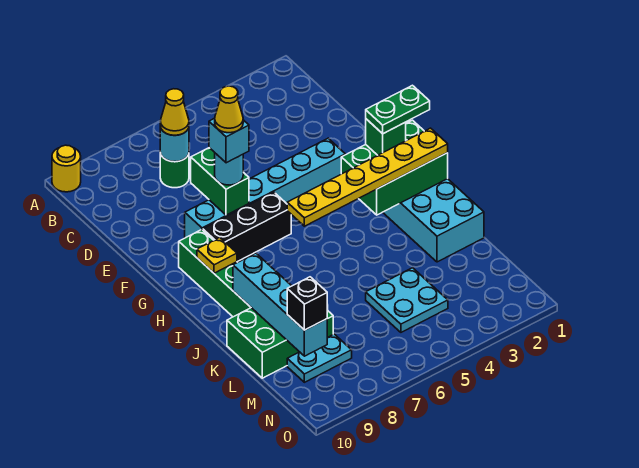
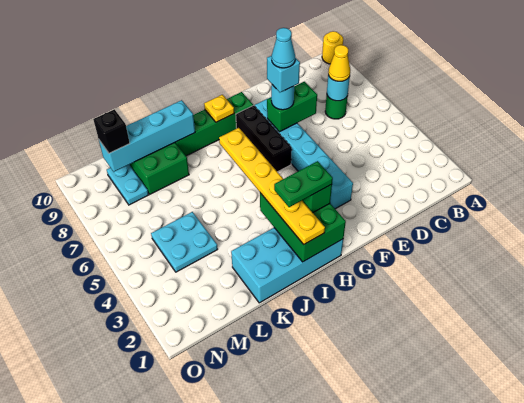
yellow 1x1 cone [215,86,243,133] -> cyan 1x1 cone [272,28,295,68]
green 1x2 plate [366,85,430,134] -> green 1x2 plate turned to [274,161,333,207]

